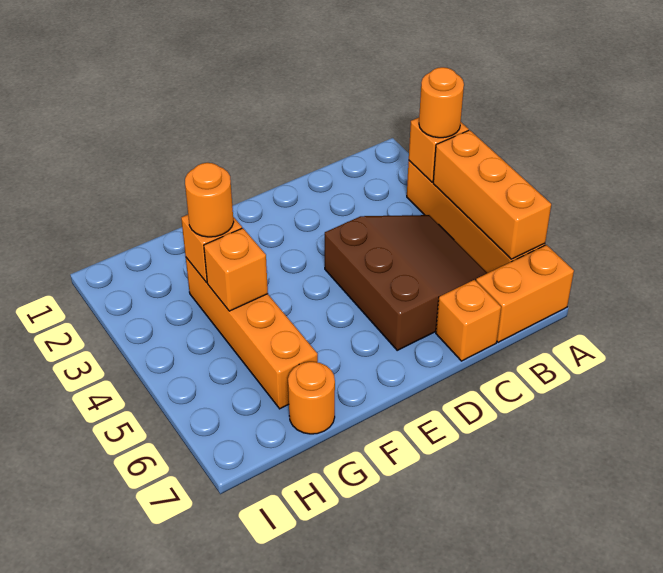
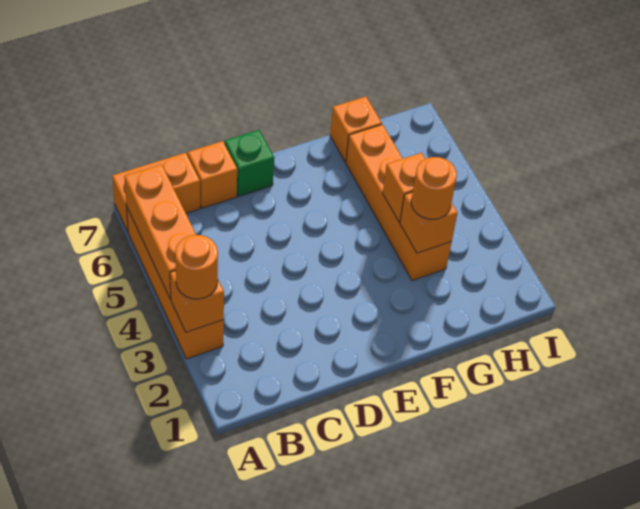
brown 3x3 slope [325,215,487,350] -> none
none -> green 1x1 brick [225,130,274,196]
orange 1x1 round brick [288,362,335,434] -> orange 1x1 brick [330,97,382,162]

